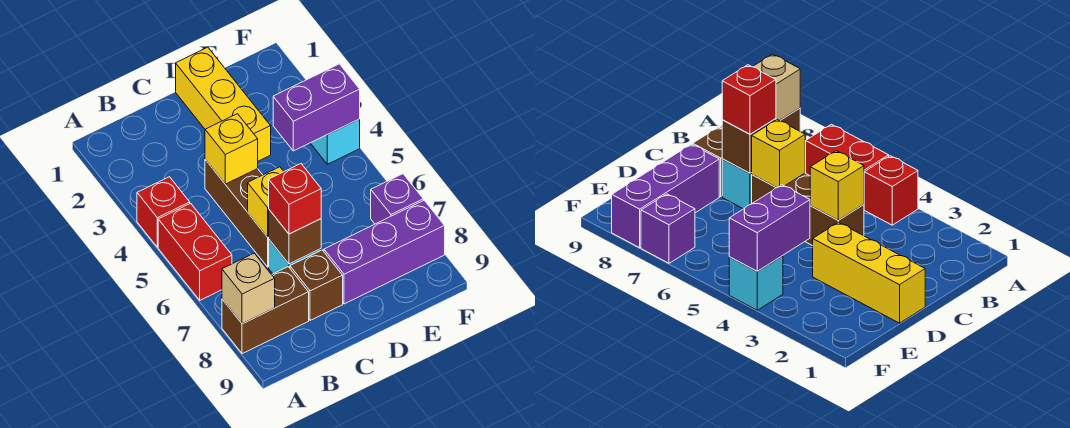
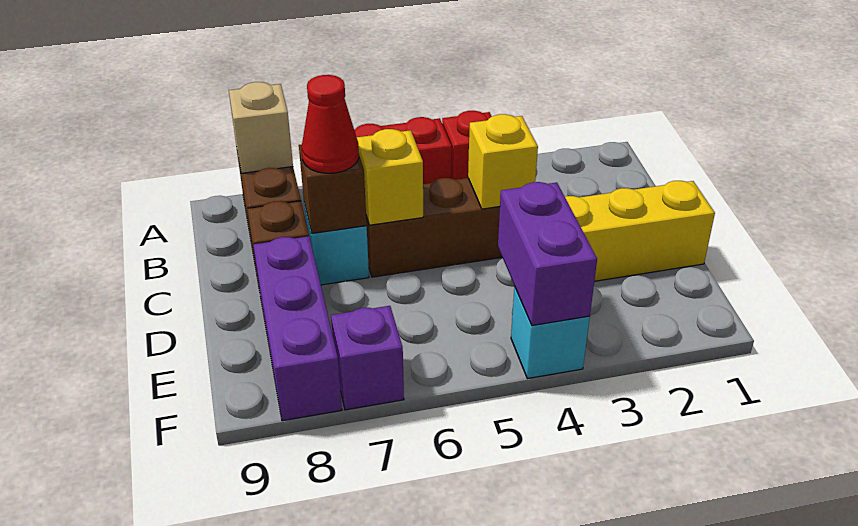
red 1x1 brick [269,164,321,234] -> red 1x1 cone [302,75,359,173]

